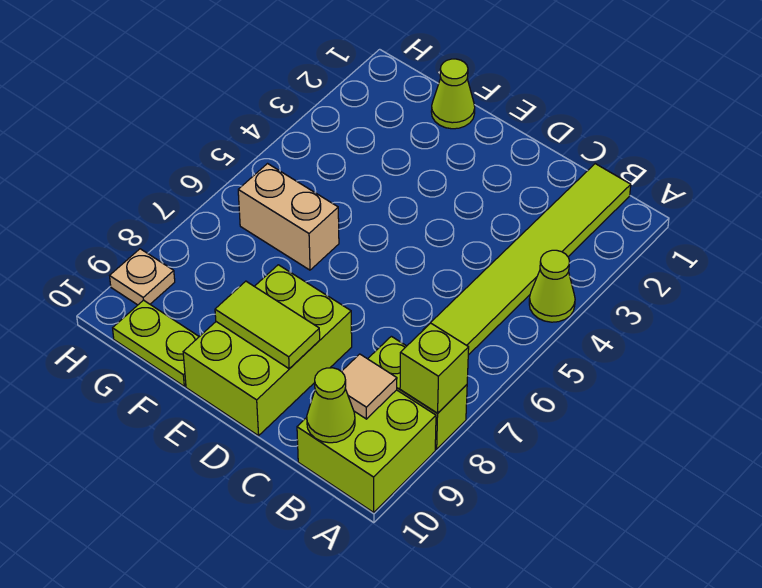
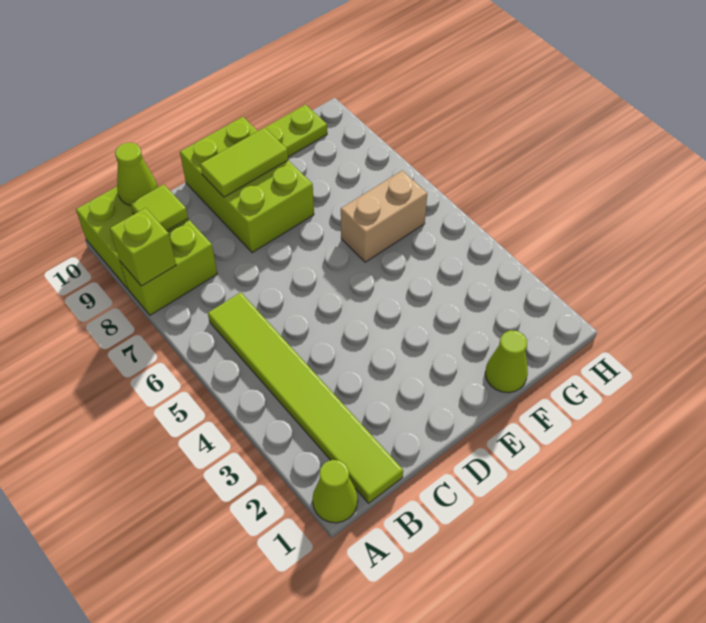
lime 1x1 cone [529,250,575,322] -> lime 1x1 cone moved to [313,460,358,523]
tan 1x1 tile [341,354,397,419] -> lime 1x1 tile [130,184,188,231]
tan 1x1 plate [110,249,175,305] -> none

